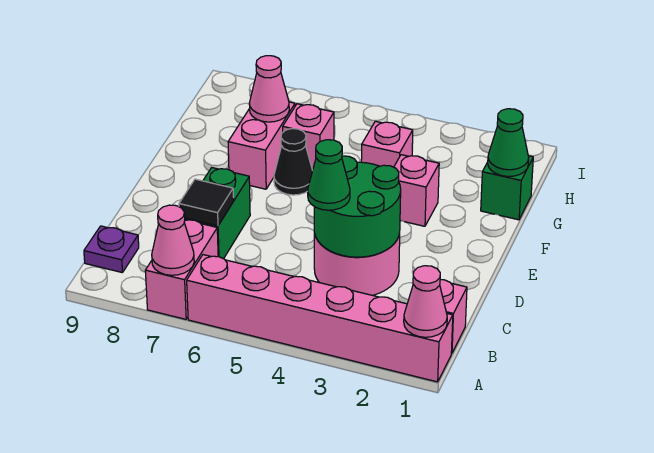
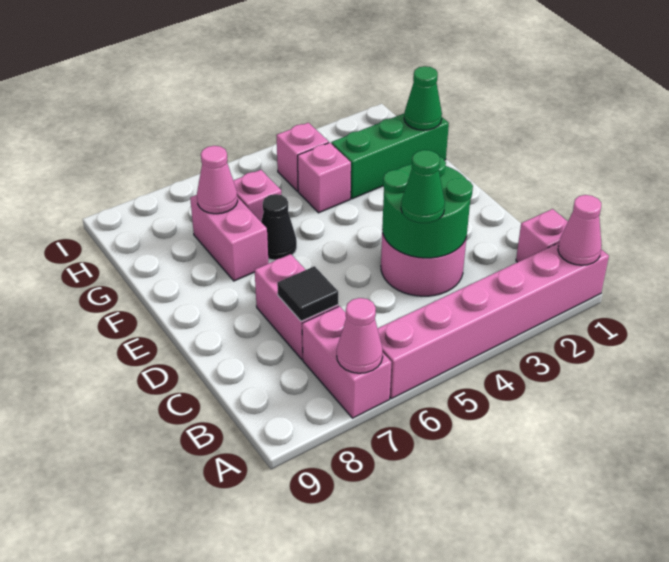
purple 1x1 plate [84,226,139,273] -> none
green 1x2 brick [185,168,250,259] -> pink 1x2 brick [255,254,338,360]
pink 1x1 brick [394,155,439,226] -> pink 1x1 brick moved to [276,123,329,191]
green 1x1 brick [481,156,533,220] -> green 1x3 brick [331,114,449,199]

